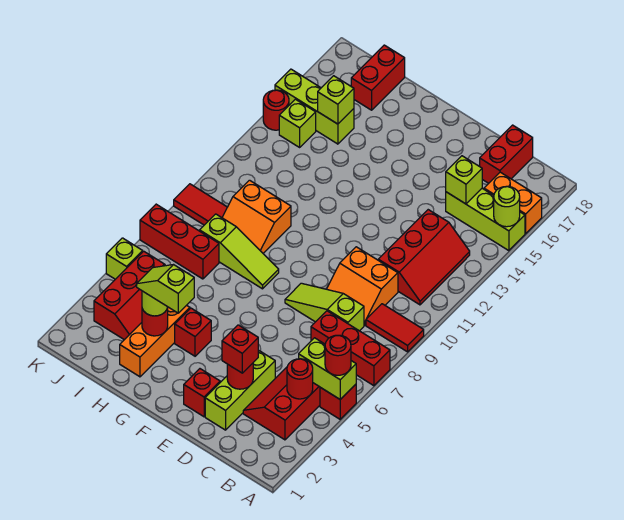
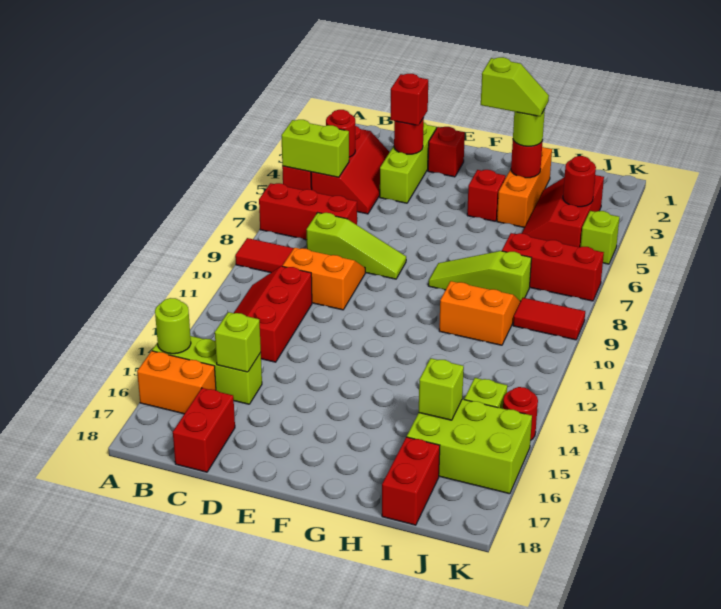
red 1x1 round brick [325,335,351,375] -> red 1x1 round brick moved to [563,156,596,207]
lime 1x3 brick [275,69,354,144] -> lime 2x3 brick [407,399,532,494]

